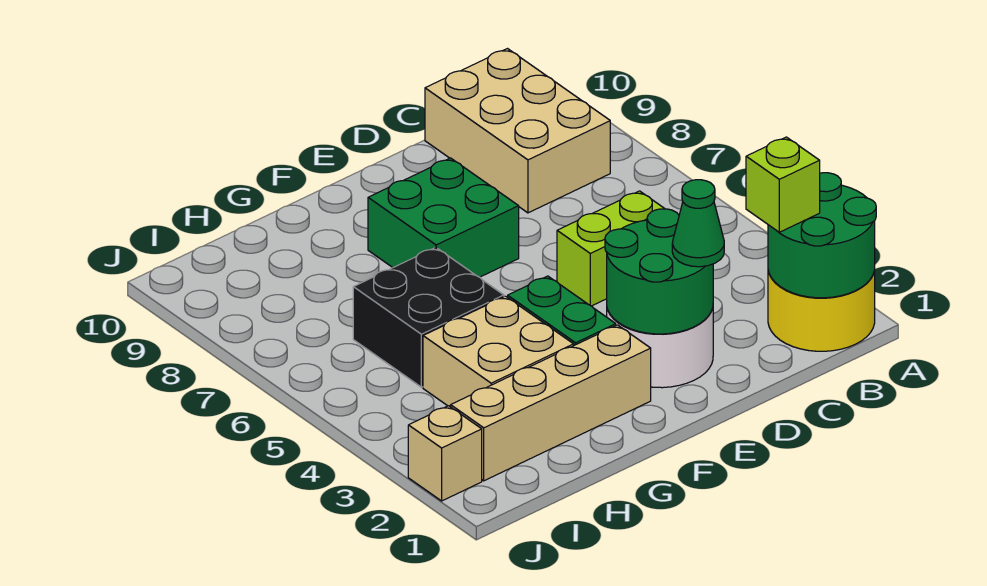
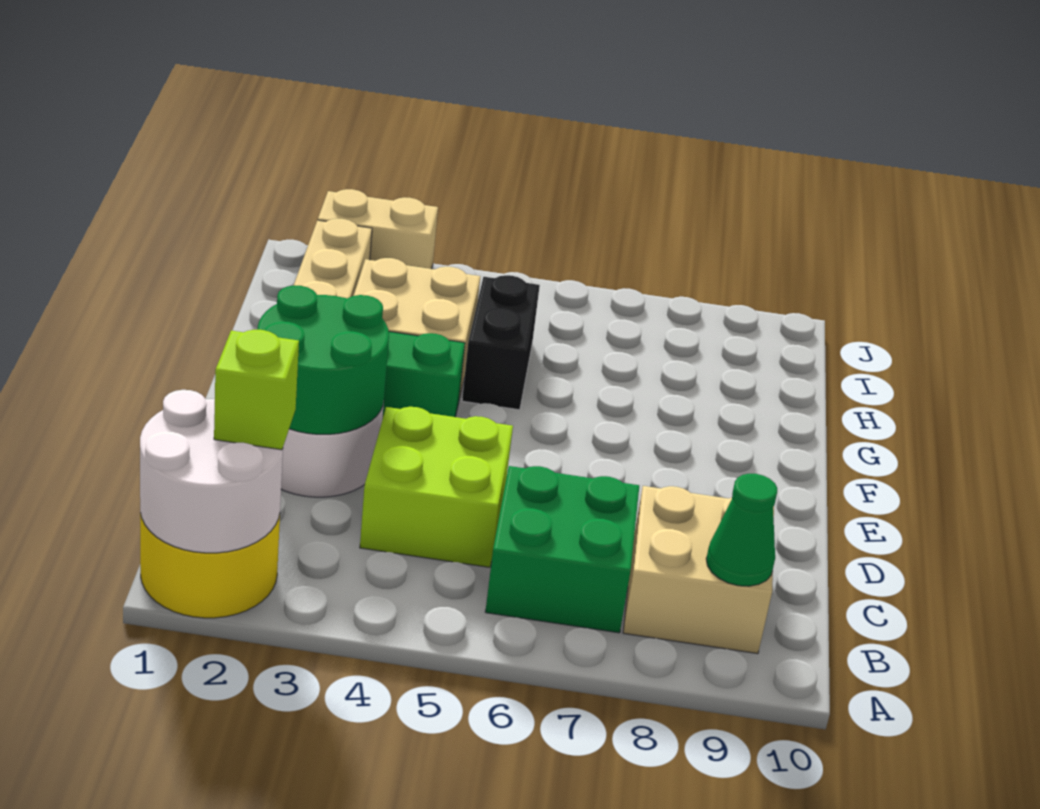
green 2x2 round brick [768,173,876,298] -> white 2x2 round brick [140,390,283,553]
tan 2x3 brick [425,49,610,213] -> tan 2x2 brick [623,486,774,654]
lime 1x2 brick [557,191,665,306] -> lime 2x2 brick [360,407,513,567]
green 1x1 cone [672,180,724,267] -> green 1x1 cone moved to [706,474,777,586]
green 2x2 brick [368,158,519,277] -> green 2x2 brick moved to [485,466,639,633]
black 2x2 brick [353,247,504,387] -> black 1x2 brick [462,275,540,410]
tan 1x1 brick [408,406,482,501] -> tan 1x2 brick [318,189,438,269]

